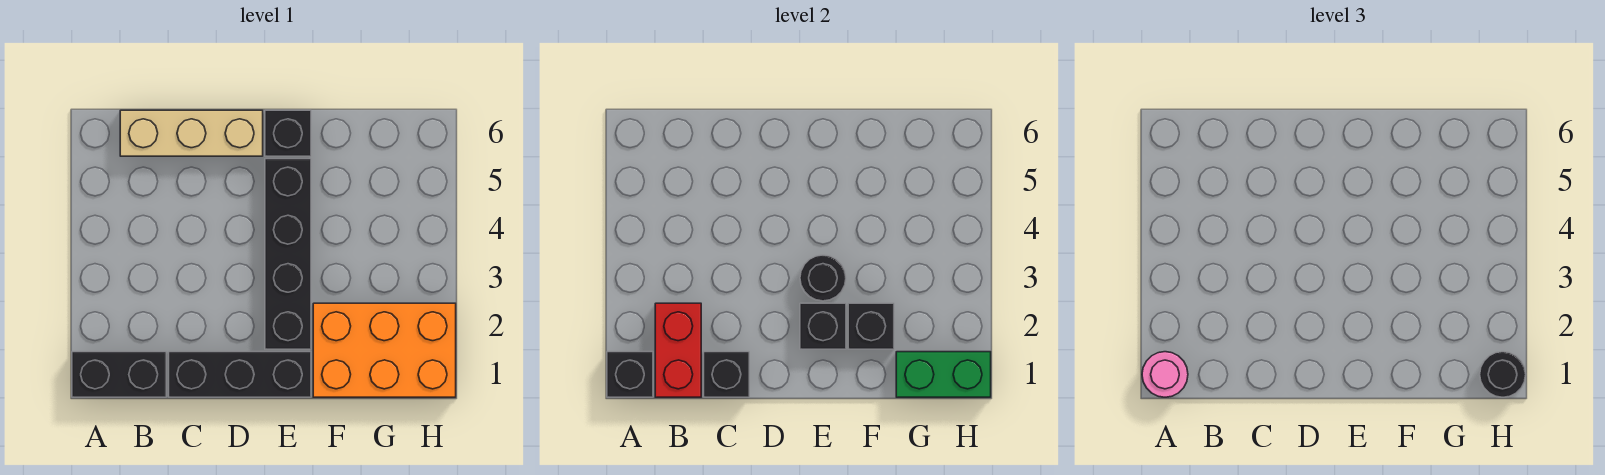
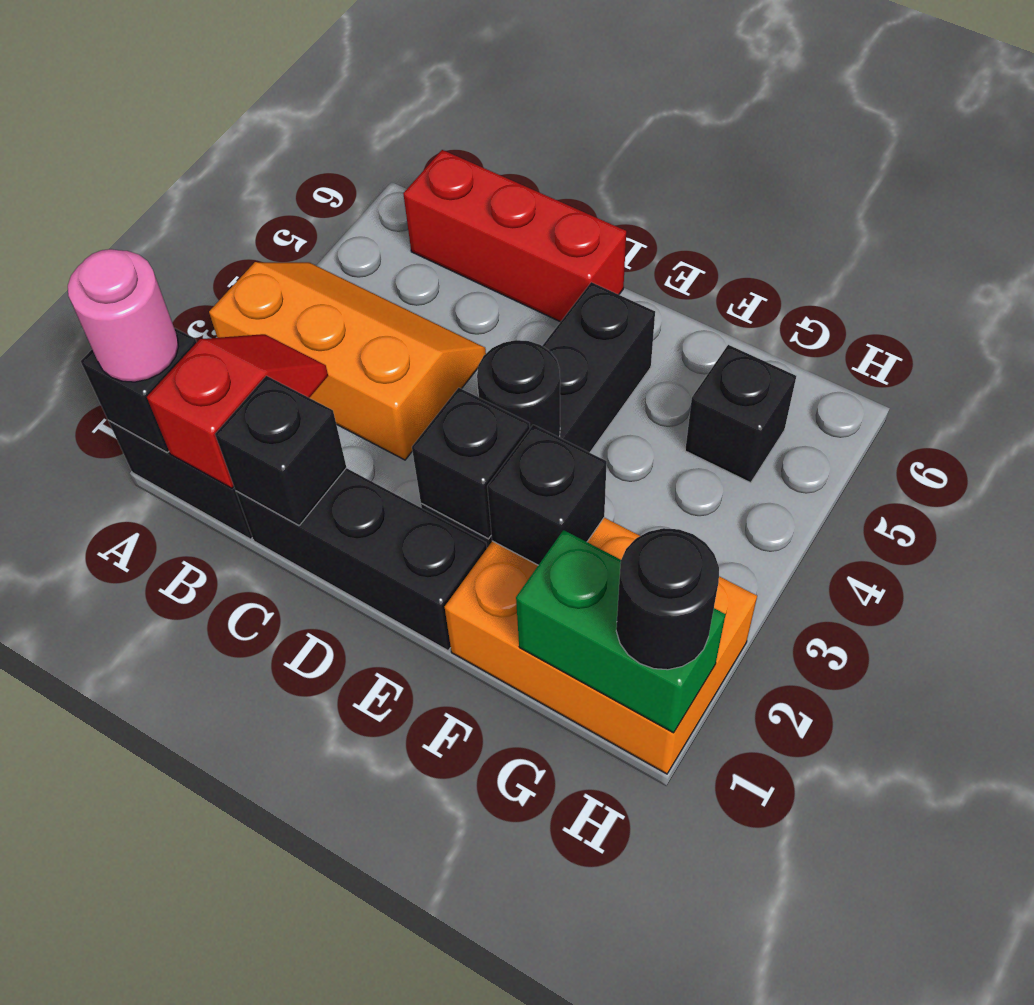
none -> orange 2x3 slope [209,262,486,460]
red 1x2 brick [655,303,701,397] -> red 1x2 slope [147,334,328,488]
tan 1x3 brick [120,110,263,156] -> red 1x3 brick [403,150,626,322]
black 1x1 brick [265,110,311,156] -> black 1x1 brick moved to [685,345,796,483]

